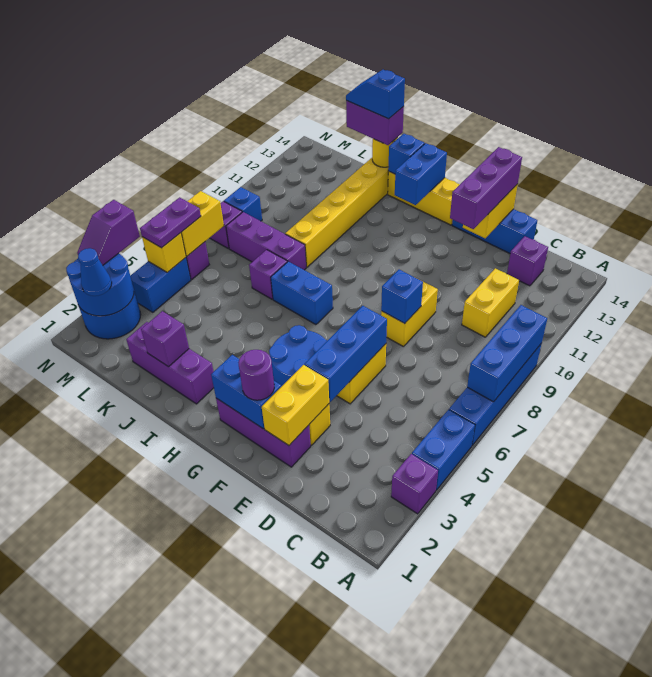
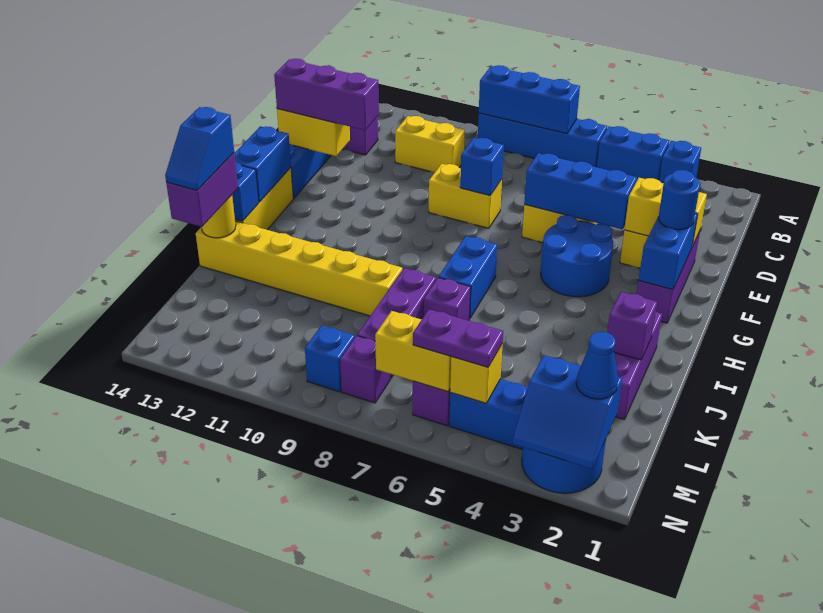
purple 1x1 brick [391,454,438,514] -> blue 1x1 brick [659,141,701,183]
purple 1x1 round brick [238,350,274,400] -> blue 1x1 round brick [658,170,700,230]
blue 1x2 brick [395,143,447,205] -> blue 1x2 brick turned to [235,126,291,202]
blue 2x2 round brick [66,253,134,316] -> blue 2x2 slope [513,355,622,469]
purple 1x2 slope [77,200,140,265] -> none

